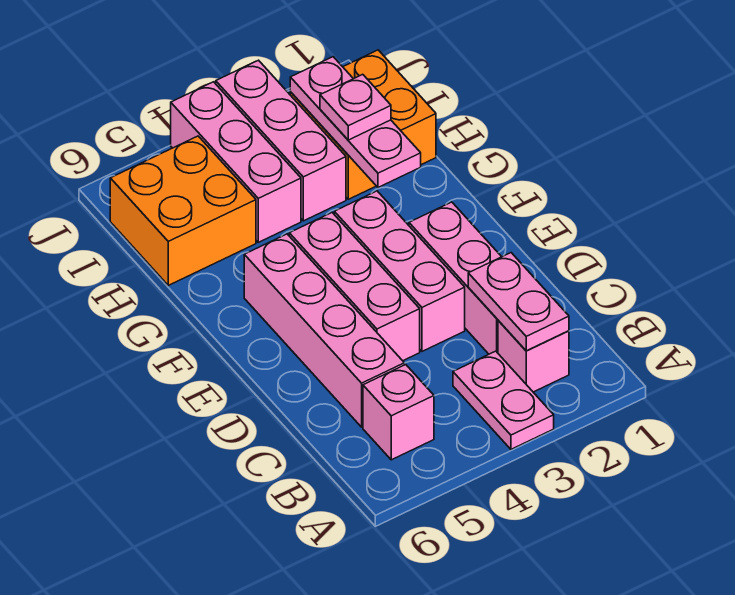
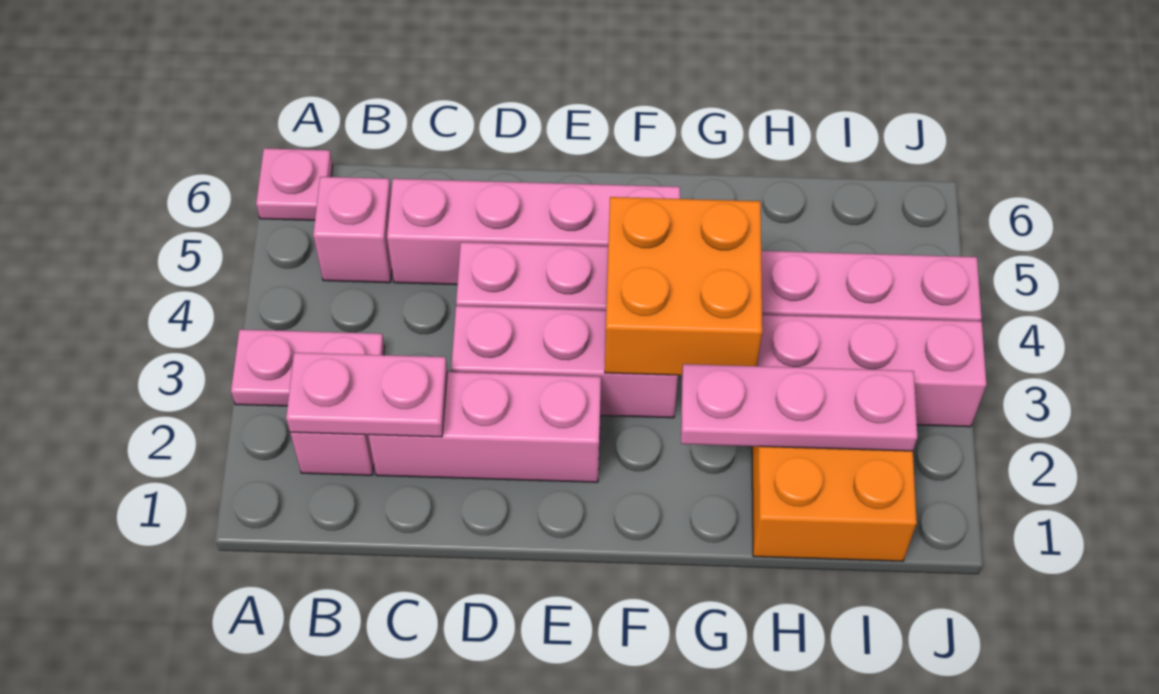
pink 1x1 plate [320,74,391,140] -> pink 1x1 plate moved to [256,148,333,220]
orange 2x2 brick [110,136,256,285] -> orange 2x2 brick moved to [605,197,762,375]

